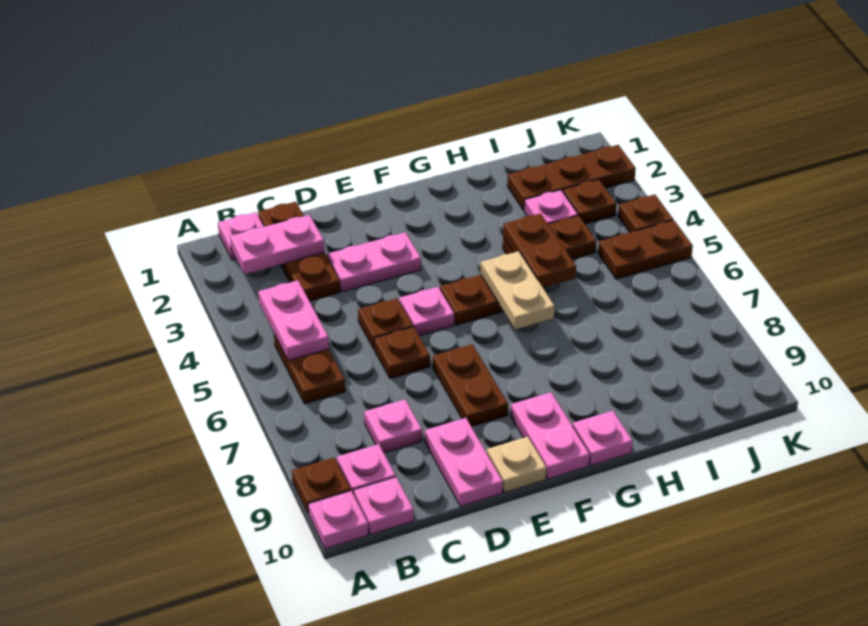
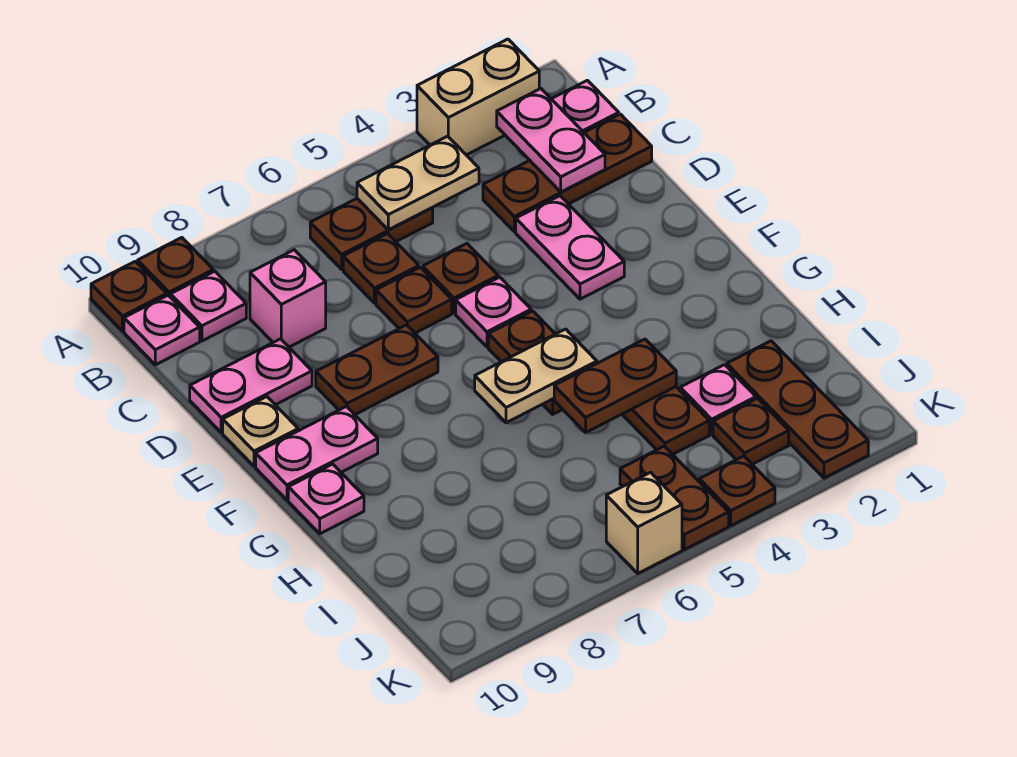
none -> tan 1x2 brick [417,39,539,155]
pink 1x1 plate [308,491,368,549] -> brown 1x1 plate [91,261,167,331]
pink 1x2 plate [258,280,329,361] -> tan 1x2 plate [357,136,479,230]
none -> brown 1x1 plate [343,233,419,303]
pink 1x1 plate [364,399,422,453] -> pink 1x1 brick [250,250,326,347]
none -> tan 1x1 brick [606,472,682,573]

